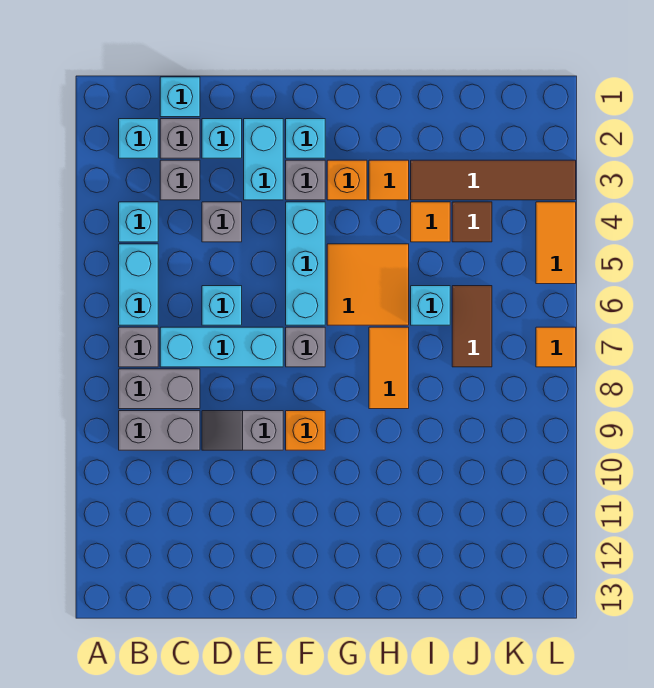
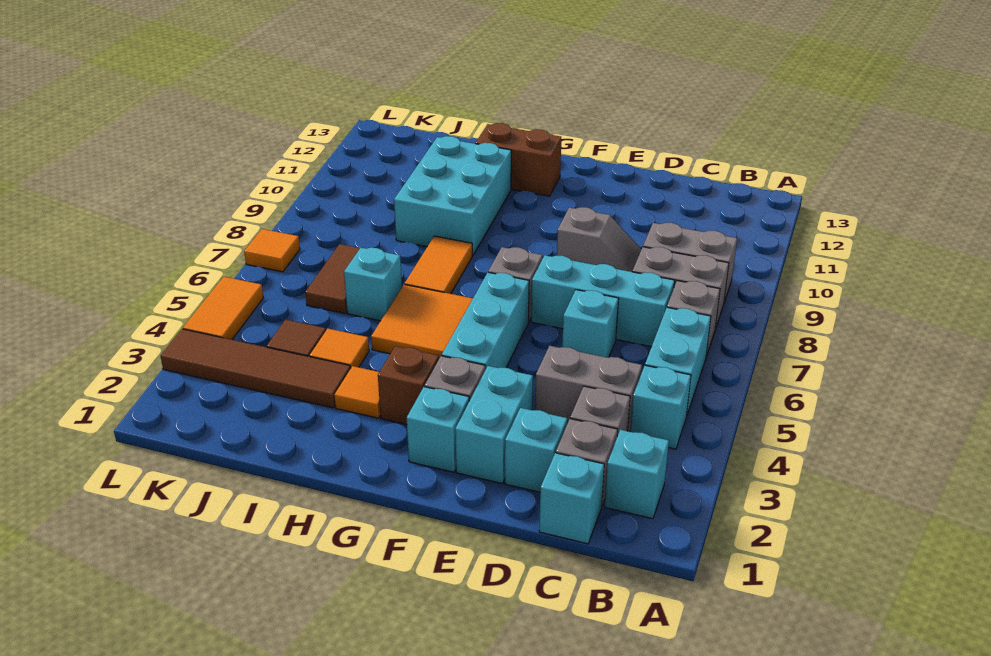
grey 1x1 brick [202,202,242,242] -> grey 1x2 brick [535,346,642,432]
orange 1x1 brick [286,411,325,450] -> none
orange 1x1 brick [327,160,367,200] -> brown 1x1 brick [378,346,439,425]
none -> brown 1x2 brick [475,123,561,196]
none -> cyan 2x3 brick [394,136,511,255]

